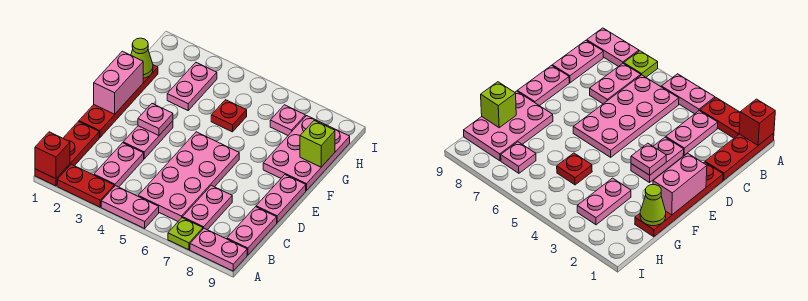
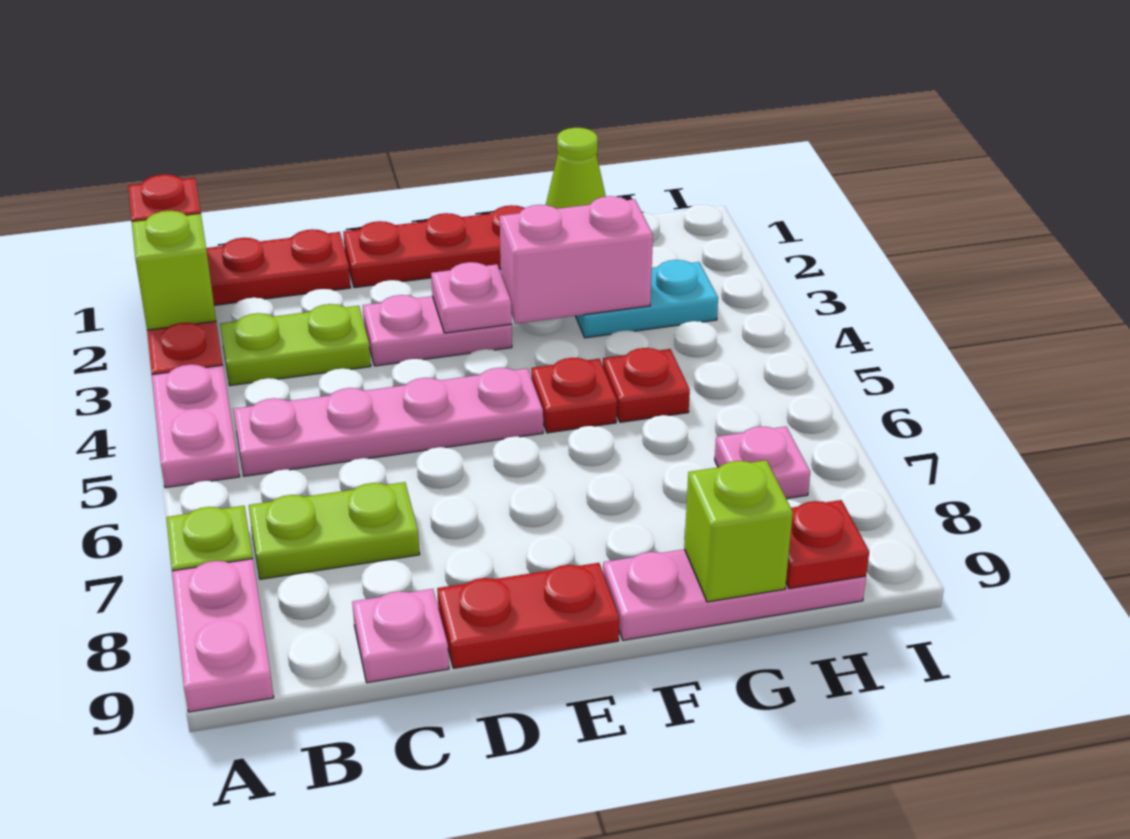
none -> lime 1x1 brick [132,211,216,330]
pink 1x2 plate [94,143,144,187] -> lime 1x2 plate [220,304,371,386]
pink 2x4 plate [138,132,239,221] -> pink 1x4 plate [234,368,543,476]
pink 1x2 plate [183,185,232,230] -> lime 1x2 plate [249,482,420,579]
pink 1x2 plate [227,207,277,255] -> pink 1x1 plate [352,589,449,683]
pink 1x2 plate [256,175,306,223] -> red 1x2 plate [437,563,619,668]
pink 1x2 brick [94,51,143,114] -> pink 1x2 brick moved to [500,196,653,324]
none -> red 1x1 plate [531,358,617,433]
pink 2x3 plate [263,116,350,191] -> pink 1x3 plate [603,549,866,640]
pink 1x2 plate [167,63,217,110] -> cyan 1x2 plate [576,260,718,338]
none -> red 1x1 plate [786,500,869,589]

